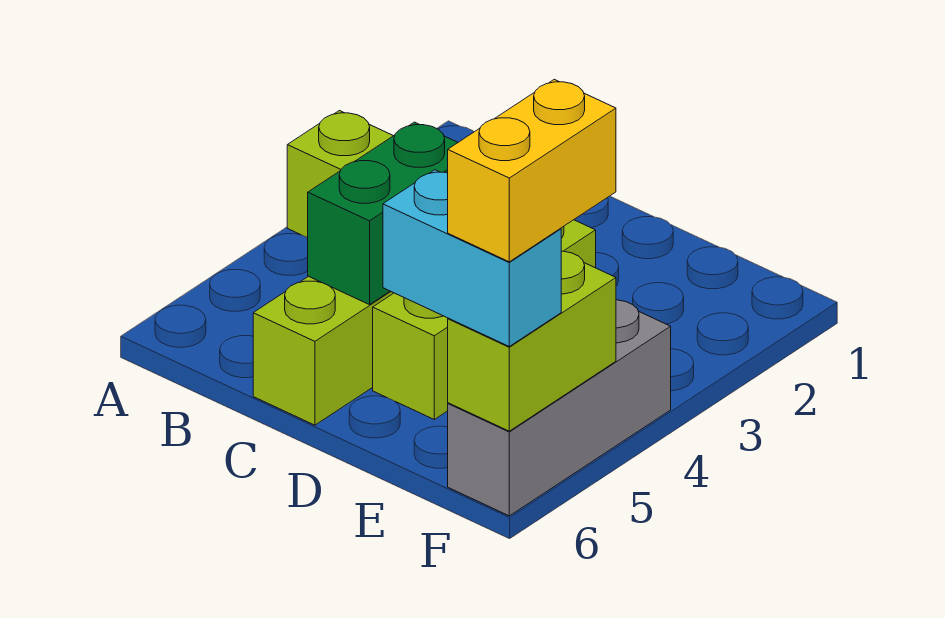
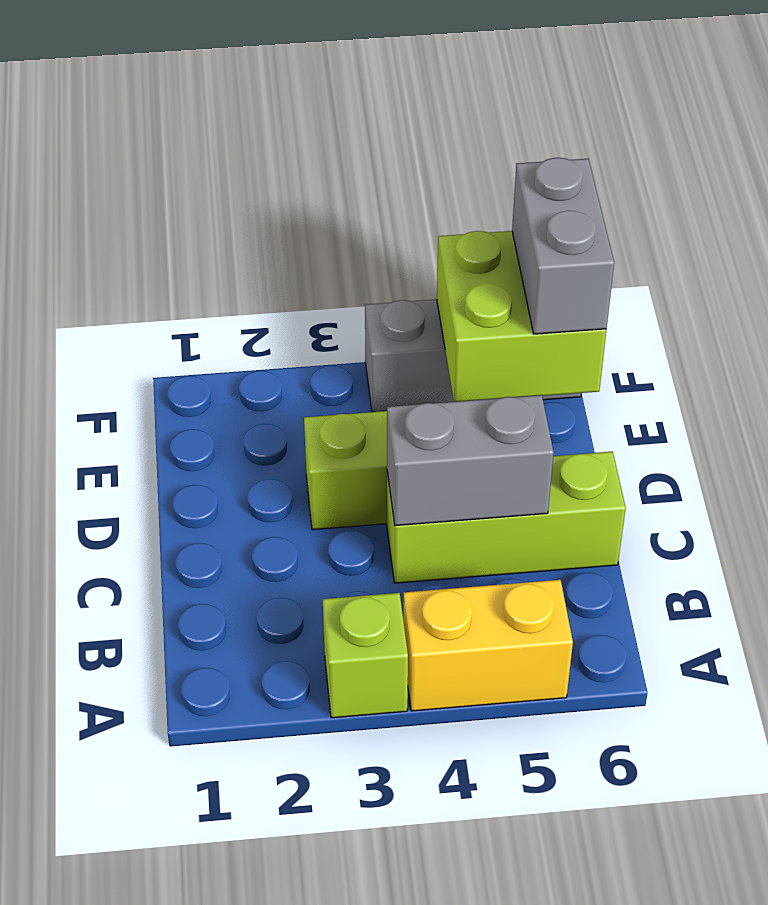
green 1x2 brick [308,122,458,305] -> grey 1x2 brick [387,395,554,526]
cyan 1x2 brick [383,170,561,346] -> grey 1x2 brick [512,158,614,334]
lime 1x2 brick [448,251,616,431] -> lime 2x2 brick [437,231,607,402]
yellow 1x2 brick [448,79,616,262] -> yellow 1x2 brick moved to [403,580,573,711]

